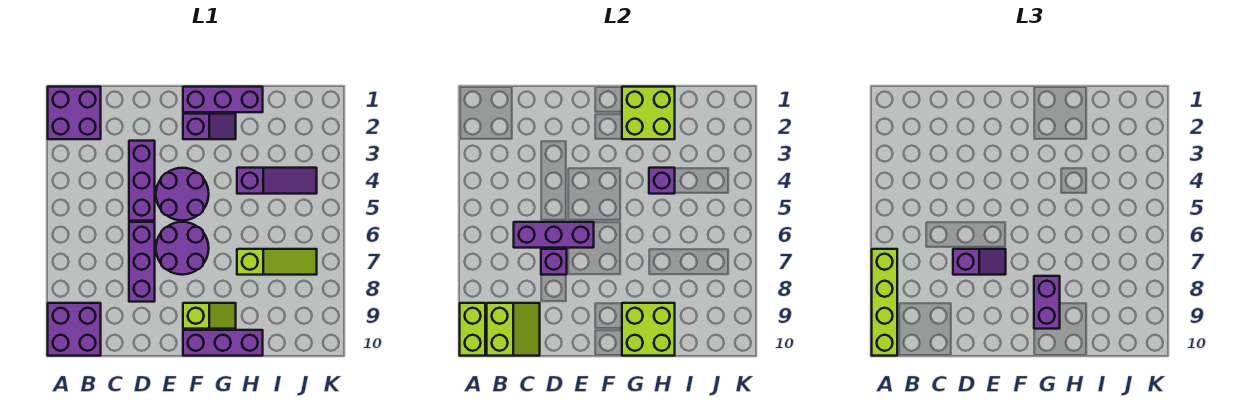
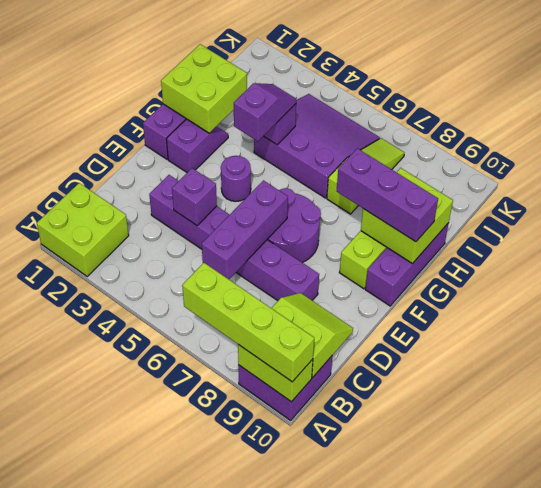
purple 2x2 brick [48,87,101,139] -> lime 2x2 brick [37,183,129,277]
purple 1x1 brick [541,249,567,275] -> purple 1x1 brick moved to [172,168,217,225]
purple 1x2 slope [953,249,1006,275] -> purple 1x2 slope moved to [234,83,296,141]
purple 2x2 round brick [156,168,209,221] -> purple 1x1 round brick [221,156,251,201]
purple 1x2 brick [1034,276,1060,329] -> purple 1x3 brick [337,148,438,242]
purple 1x3 slope [237,168,317,194] -> purple 3x3 slope [254,94,380,198]

